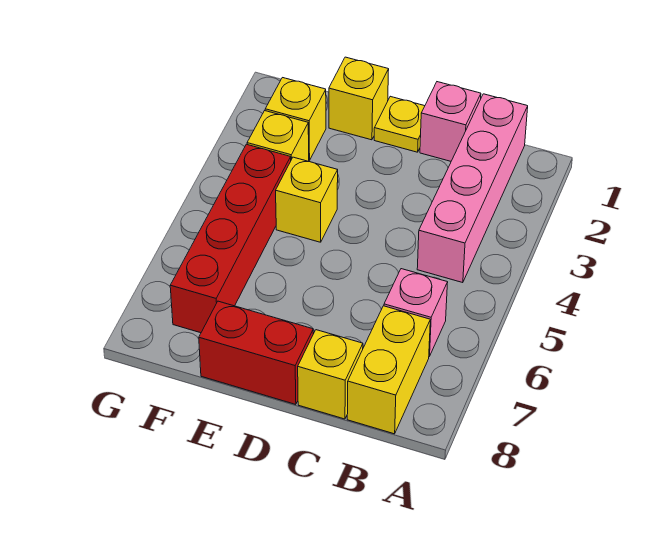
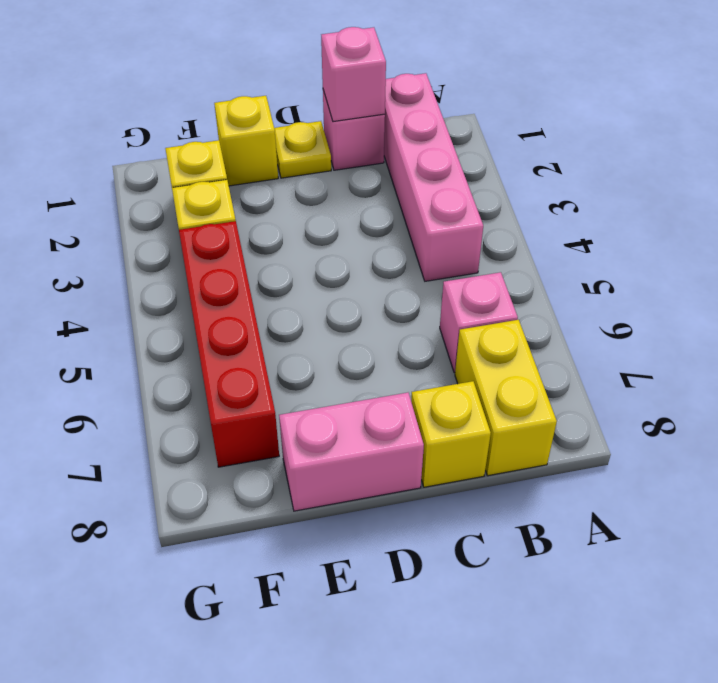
none -> pink 1x1 brick [321,27,386,122]
red 1x2 brick [199,301,313,404] -> pink 1x2 brick [279,393,424,511]
yellow 1x1 brick [276,157,338,242] -> none

